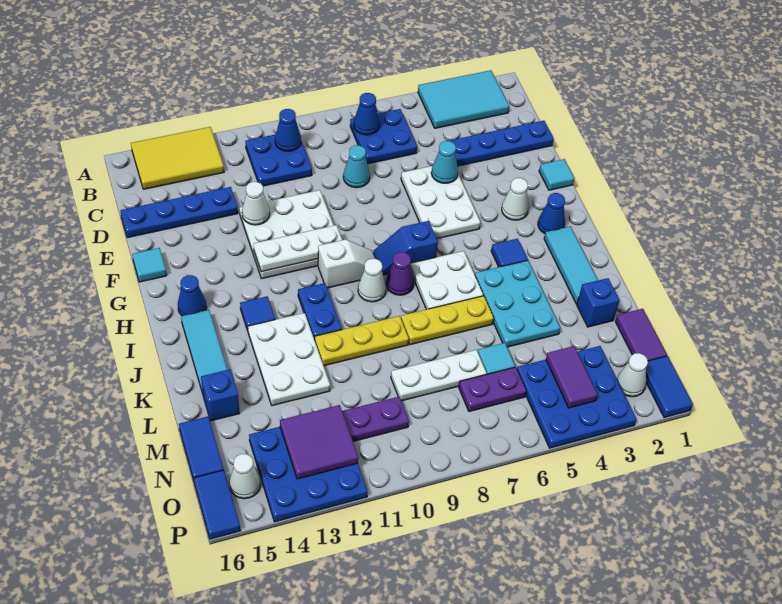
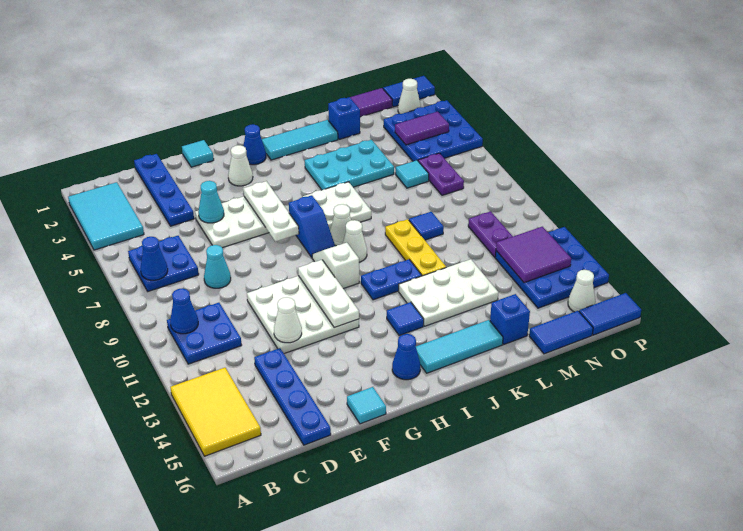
blue 1x1 tile [491,239,528,267] -> blue 1x1 tile moved to [409,212,444,240]
purple 1x1 cone [386,252,414,295] -> white 1x1 cone [330,204,351,246]
yellow 1x3 plate [401,296,494,345] -> none
white 1x3 plate [391,350,487,401] -> white 1x3 plate moved to [243,181,299,242]

